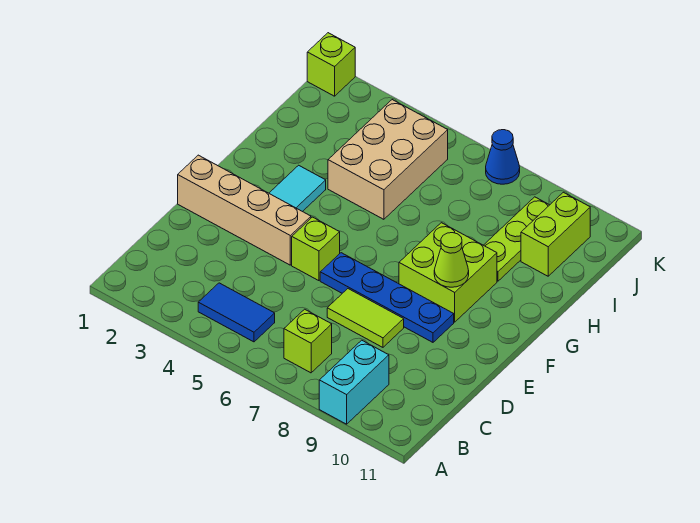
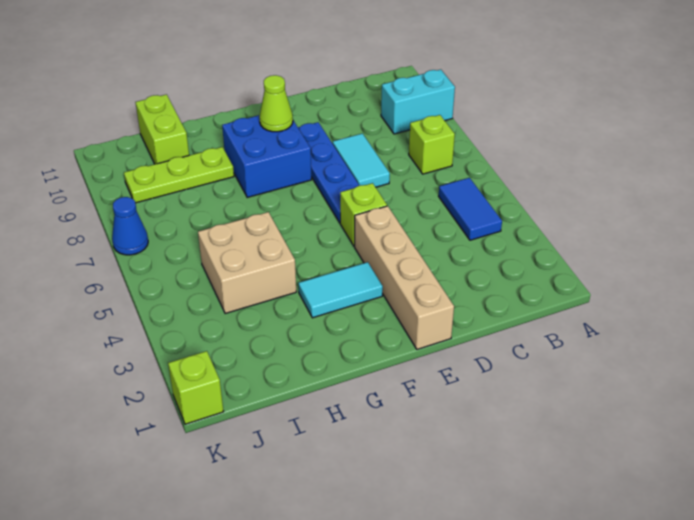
lime 1x2 tile [327,289,404,347] -> cyan 1x2 tile [333,133,390,187]
lime 2x2 brick [399,223,497,322] -> blue 2x2 brick [222,115,312,197]
tan 2x3 brick [328,100,448,219] -> tan 2x2 brick [198,212,296,314]
lime 1x2 brick [521,192,590,276] -> lime 1x2 brick turned to [135,94,189,164]

